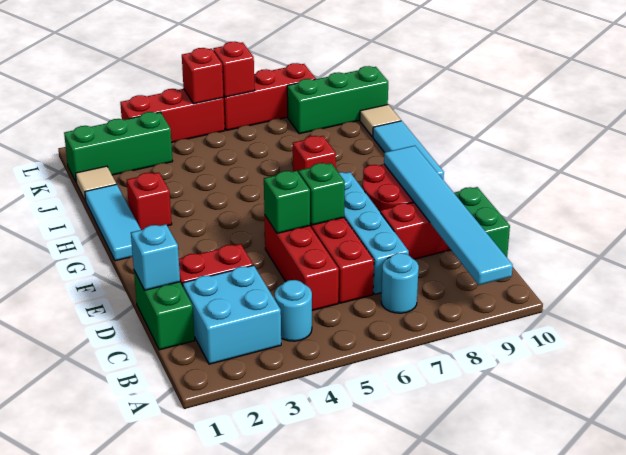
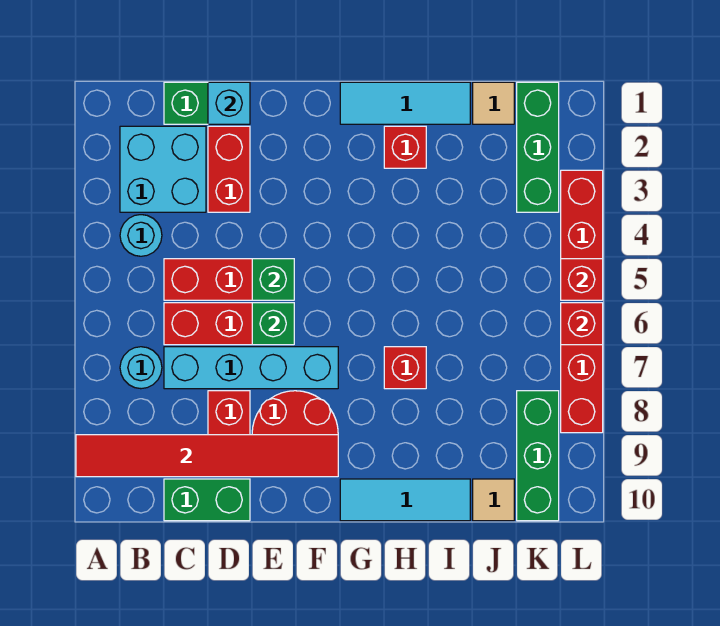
cyan 1x6 tile [384,146,513,285] -> red 1x6 tile [76,435,338,477]

